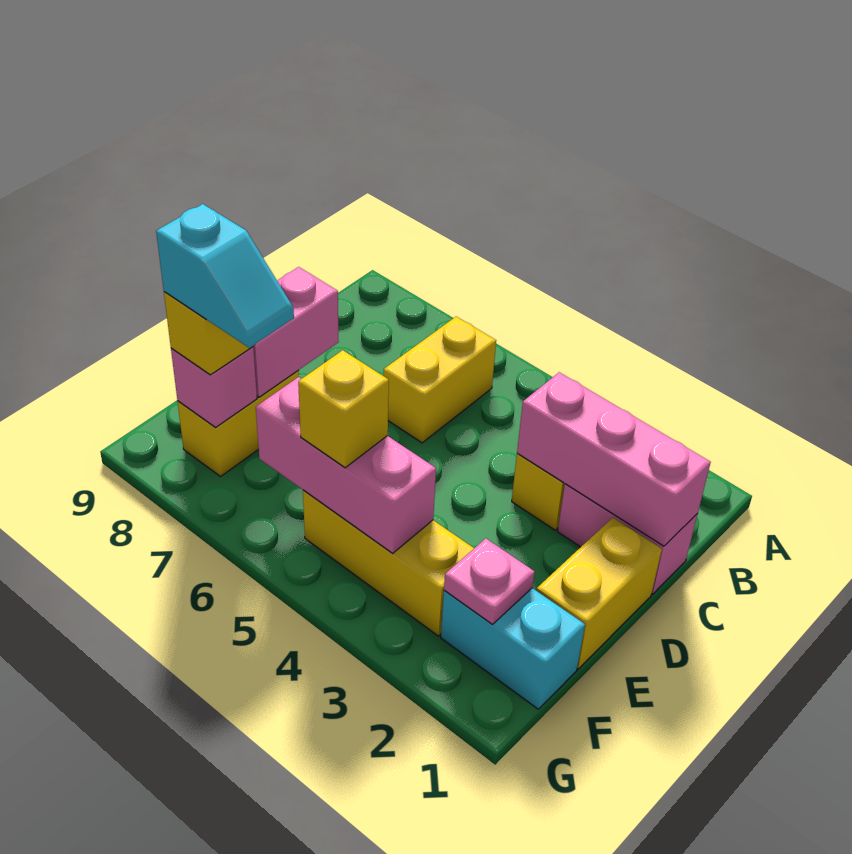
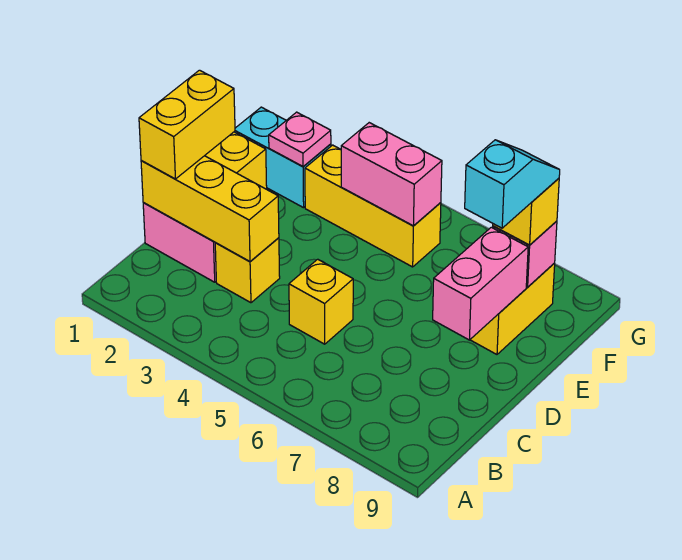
yellow 1x2 brick [384,317,496,443] -> yellow 1x2 brick moved to [139,70,235,179]
pink 1x3 brick [517,372,711,546] -> yellow 1x3 brick [141,156,279,262]
pink 1x3 brick [256,377,436,554] -> pink 1x2 brick [341,123,442,226]
yellow 1x1 brick [298,350,389,468] -> yellow 1x1 brick moved to [289,259,353,344]
cyan 1x2 slope [156,204,294,348] -> cyan 1x2 slope turned to [465,140,560,228]

